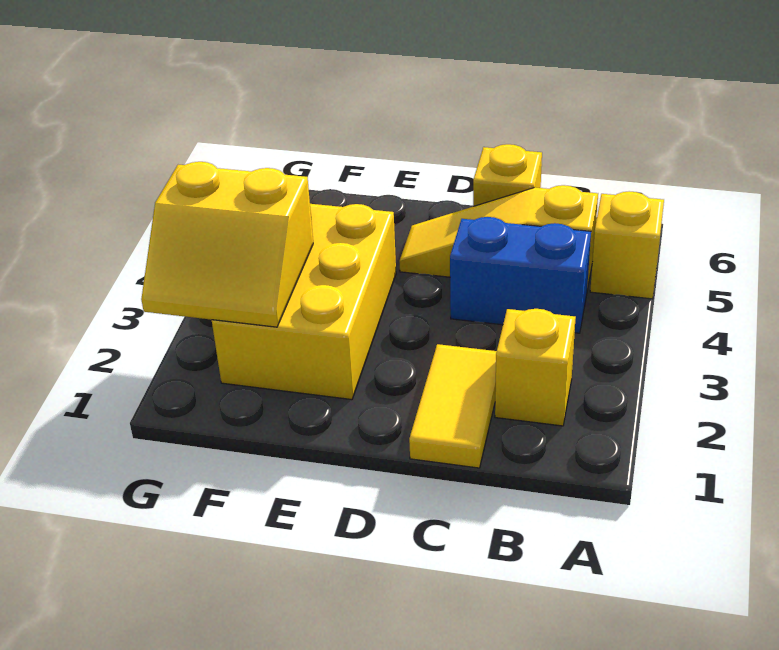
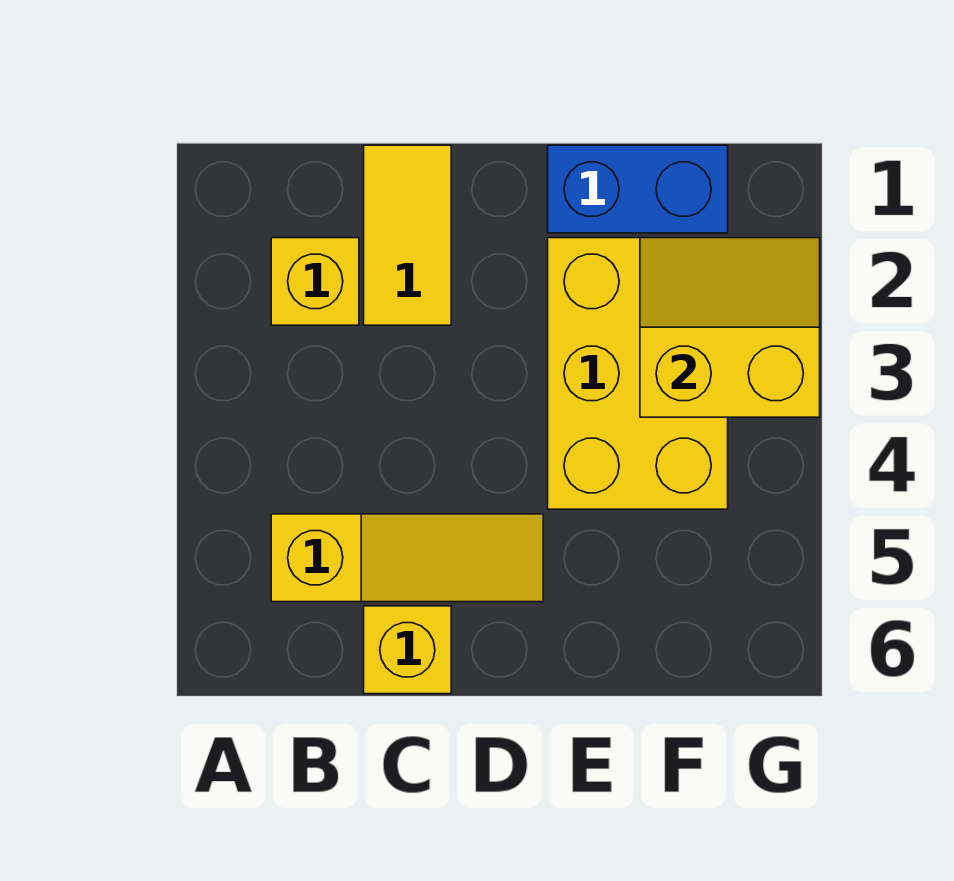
yellow 1x1 brick [590,191,664,299] -> none
blue 1x2 brick [450,217,591,333] -> blue 1x2 brick moved to [548,145,728,233]

